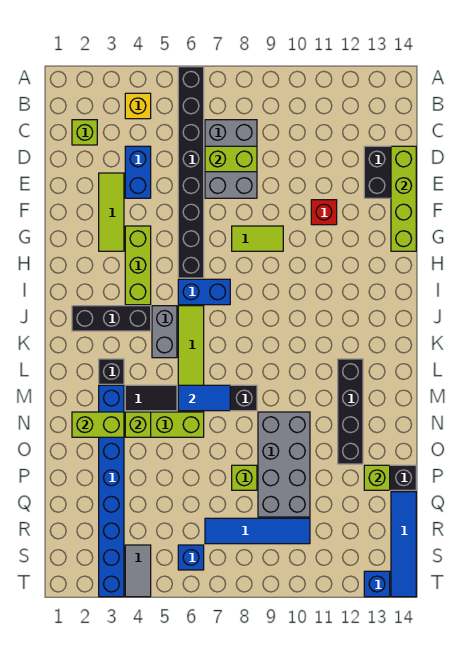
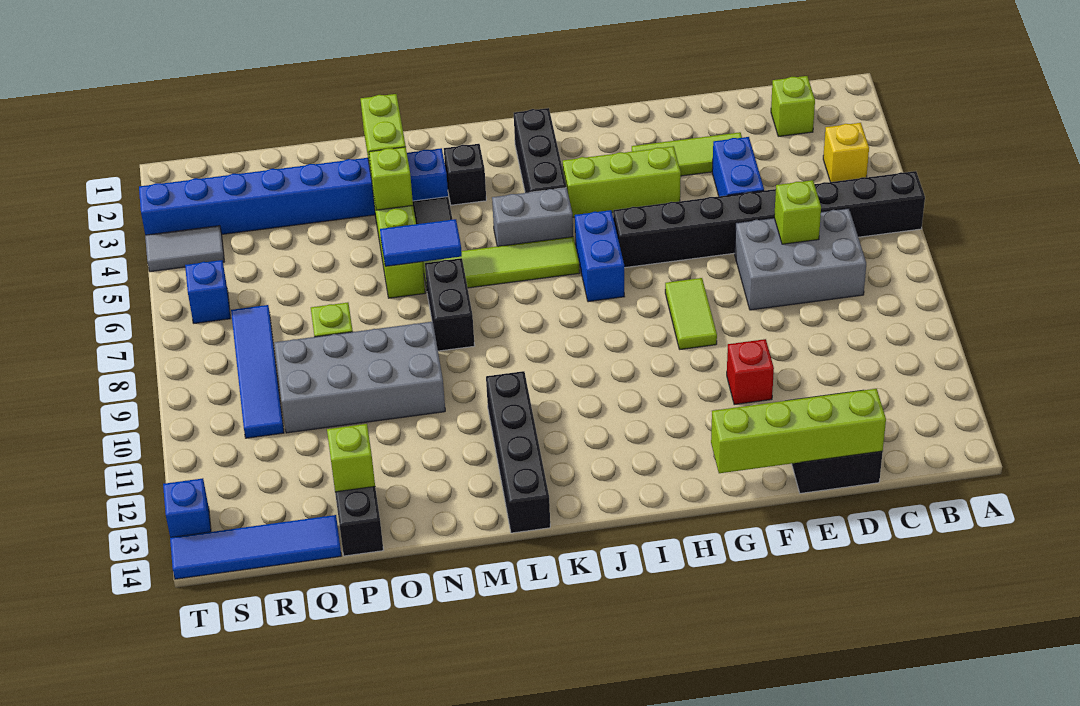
blue 1x2 brick [125,146,151,198] -> blue 1x2 brick turned to [712,137,764,196]
lime 1x2 brick [205,146,257,172] -> lime 1x1 brick [774,180,821,244]
black 1x4 brick [338,359,363,464] -> black 1x4 brick turned to [486,371,550,533]
blue 1x2 tile [178,385,230,411] -> blue 1x2 tile turned to [380,219,462,266]

